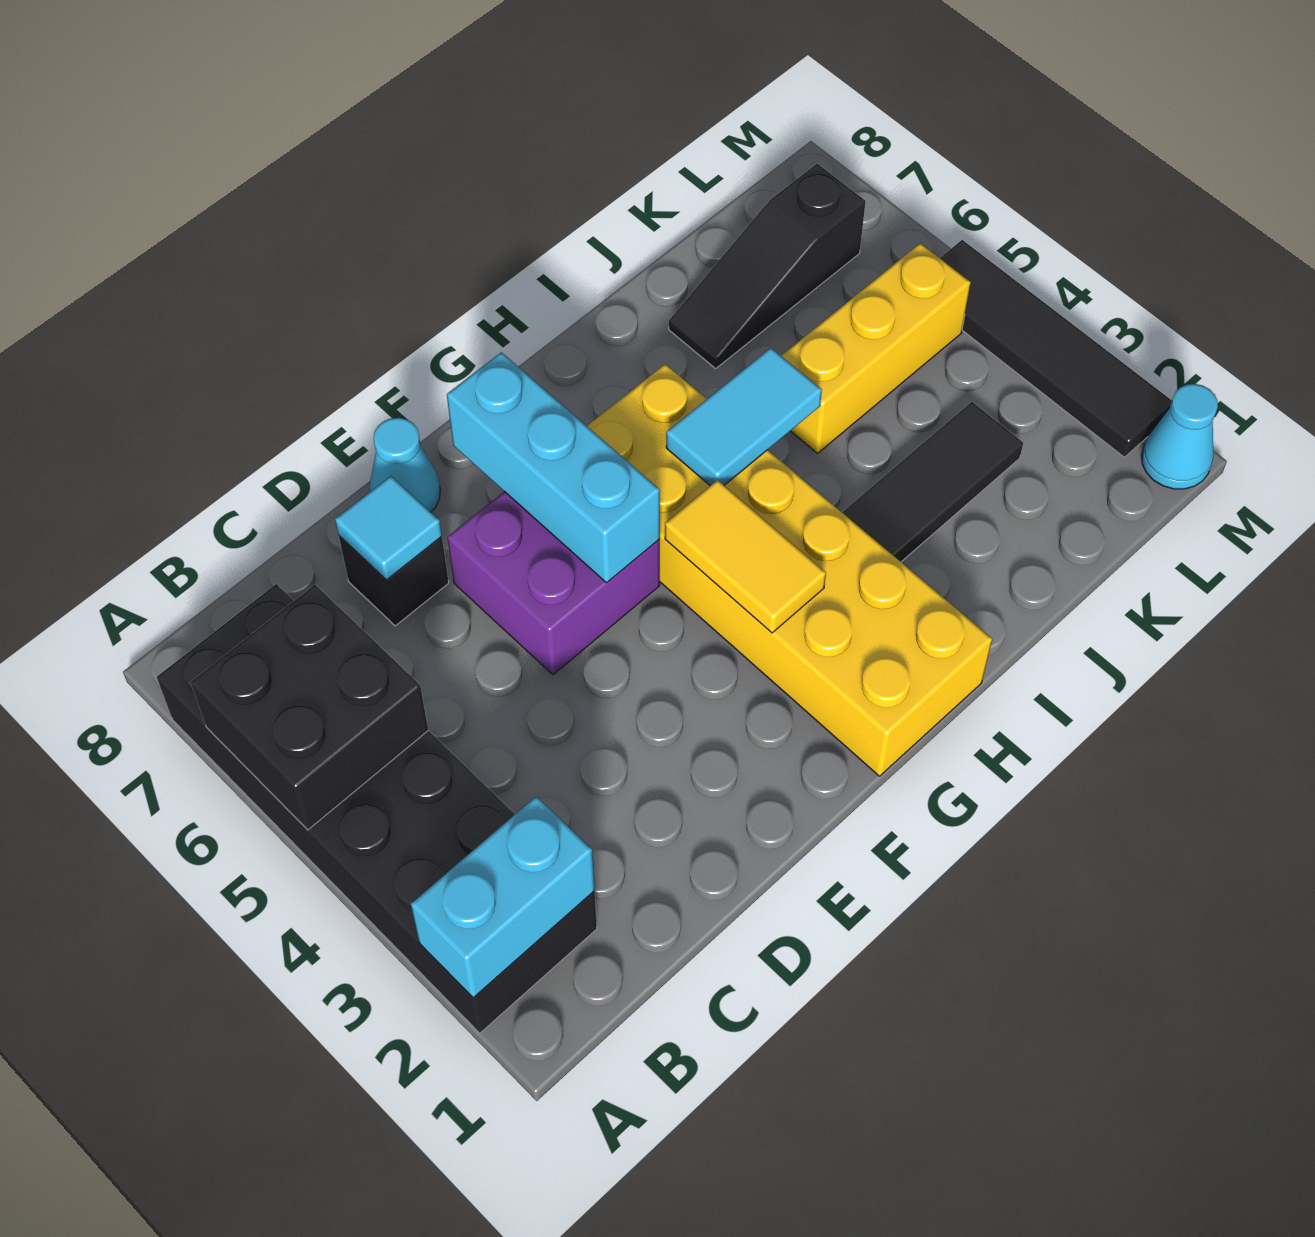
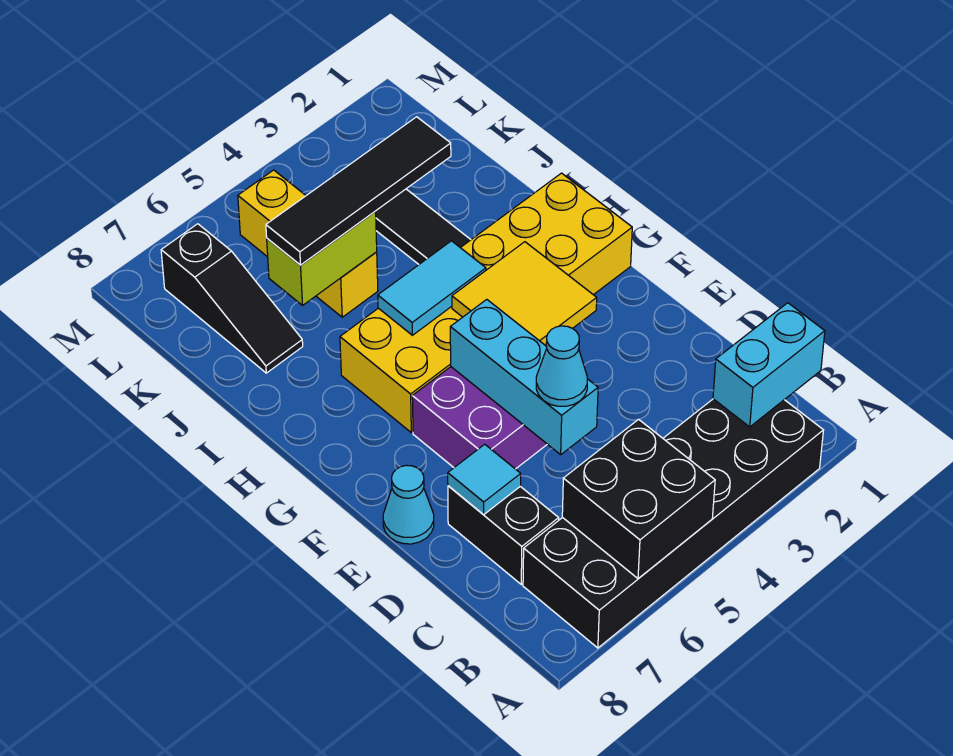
cyan 1x2 brick [411,796,595,998] -> cyan 1x2 brick turned to [713,303,825,427]
black 1x1 brick [339,536,449,626] -> black 1x2 brick [448,486,559,584]
cyan 1x3 brick [447,352,660,583] -> cyan 1x3 brick turned to [450,299,598,455]
yellow 1x2 tile [665,480,826,633] -> yellow 2x2 tile [452,242,597,346]
cyan 1x2 tile [666,348,822,486] -> cyan 1x2 tile turned to [378,241,486,335]
none -> lime 1x2 brick [267,212,377,305]
cyan 1x1 cone [1141,384,1218,489] -> cyan 1x1 cone moved to [536,326,587,406]
black 1x4 tile [940,240,1172,457] -> black 1x4 tile moved to [266,117,451,265]

